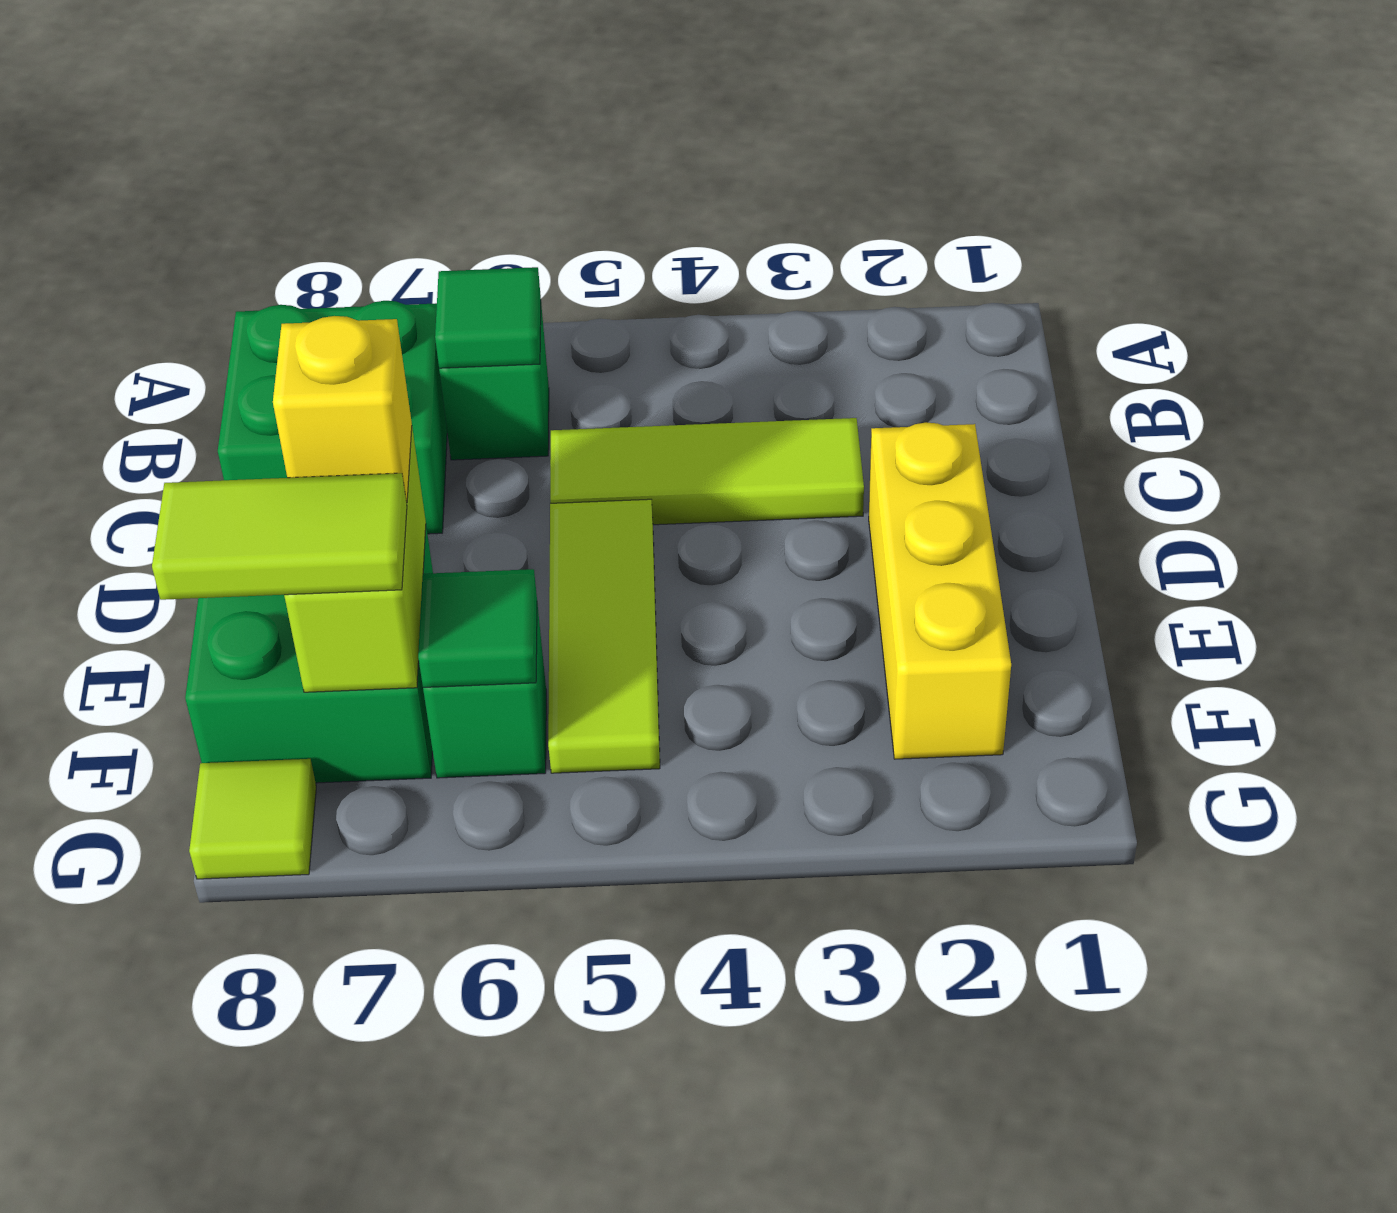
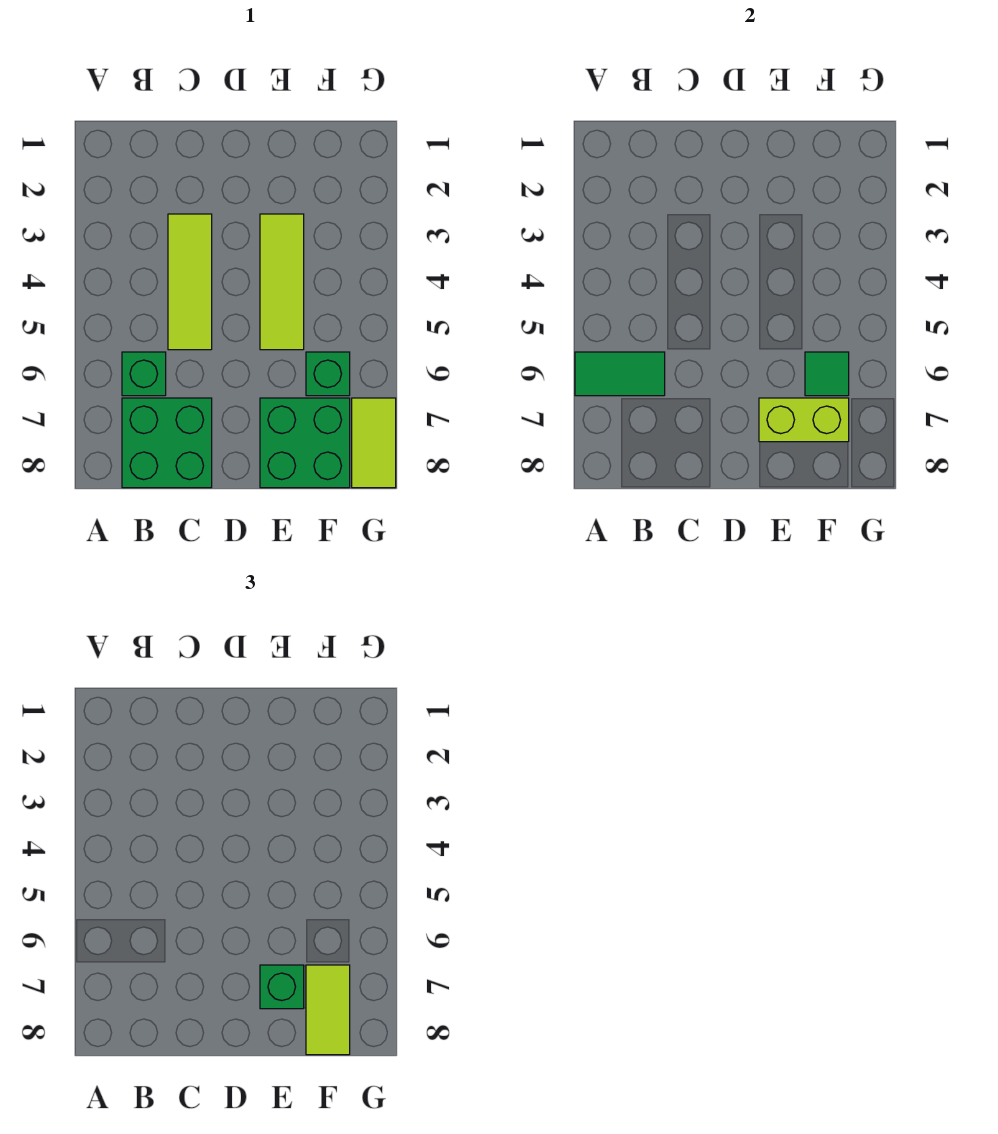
green 1x1 tile [435,267,541,368] -> green 1x2 tile [575,352,665,396]
yellow 1x3 brick [869,422,1011,759] -> none
lime 1x3 tile [548,499,660,773] -> lime 1x3 tile turned to [260,214,304,350]
yellow 1x1 brick [273,316,412,503] -> green 1x1 brick [260,965,304,1009]
lime 1x1 tile [189,759,316,879] -> lime 1x2 tile [352,398,396,488]

